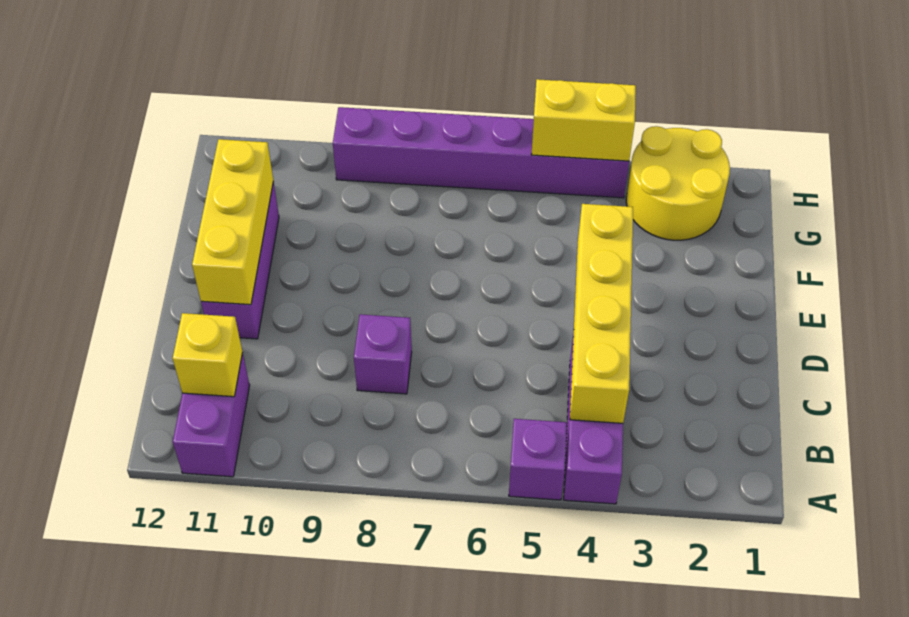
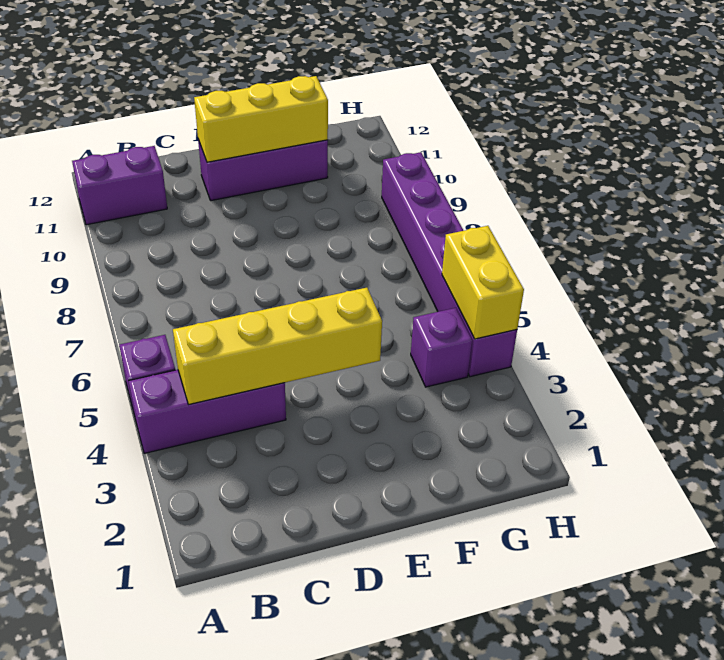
yellow 1x1 brick [173,313,243,397] -> none
purple 1x1 brick [354,314,412,394] -> purple 1x1 brick moved to [411,308,472,387]
yellow 2x2 round brick [626,126,730,240] -> none

